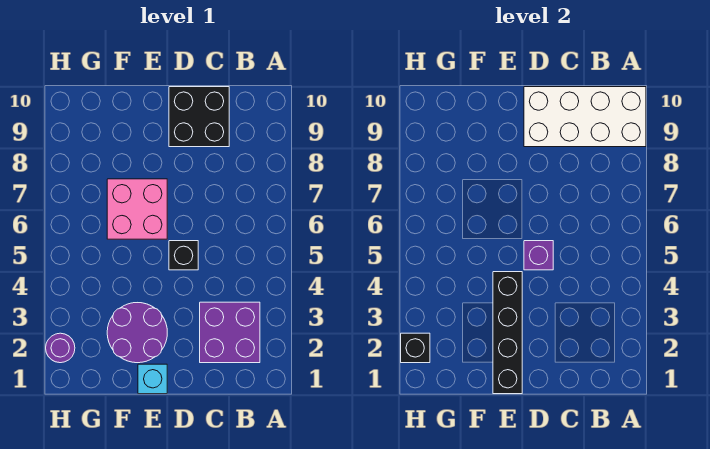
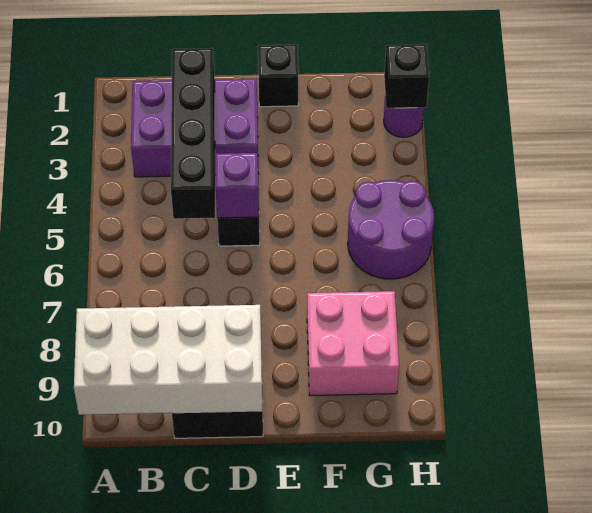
purple 2x2 brick [200,302,260,363] -> purple 2x3 brick [131,79,258,177]
cyan 1x1 brick [138,364,167,394] -> black 1x1 brick [258,45,298,107]
black 1x4 brick [493,272,522,394] -> black 1x4 brick moved to [171,48,215,219]
purple 2x2 round brick [107,303,167,363] -> purple 2x2 round brick moved to [348,180,434,279]
pink 2x2 brick [107,179,167,239] -> pink 2x2 brick moved to [307,291,399,396]

